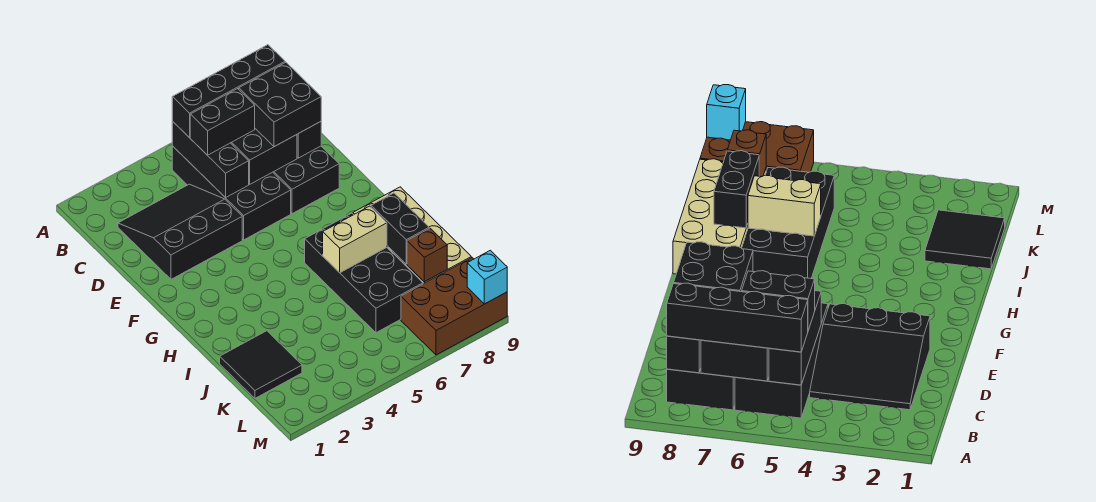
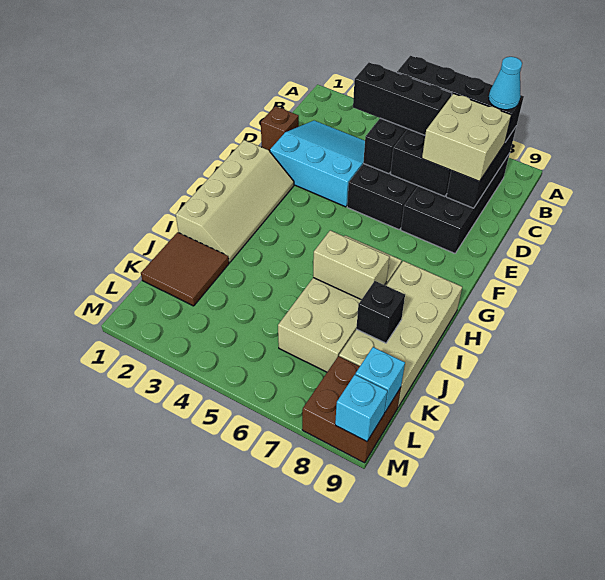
none -> cyan 1x1 cone [489,57,522,110]
black 3x3 slope [118,184,242,279] -> cyan 3x3 slope [270,121,365,207]
black 1x2 brick [190,89,255,155] -> black 1x3 brick [353,63,452,135]
black 2x2 brick [239,62,321,147] -> tan 2x2 brick [422,94,511,181]
none -> tan 2x4 slope [176,140,294,263]
black 2x4 brick [305,213,423,333] -> tan 2x4 brick [278,235,402,372]
black 1x2 brick [371,193,429,264] -> black 1x1 brick [356,281,405,343]
black 2x2 tile [220,331,302,398] -> brown 2x2 tile [141,232,229,306]
brown 1x1 brick [407,228,447,282] -> brown 1x1 brick moved to [261,106,299,151]
brown 2x3 brick [401,258,507,355] -> brown 2x2 brick [302,356,401,463]
none -> cyan 1x1 brick [355,347,405,413]

